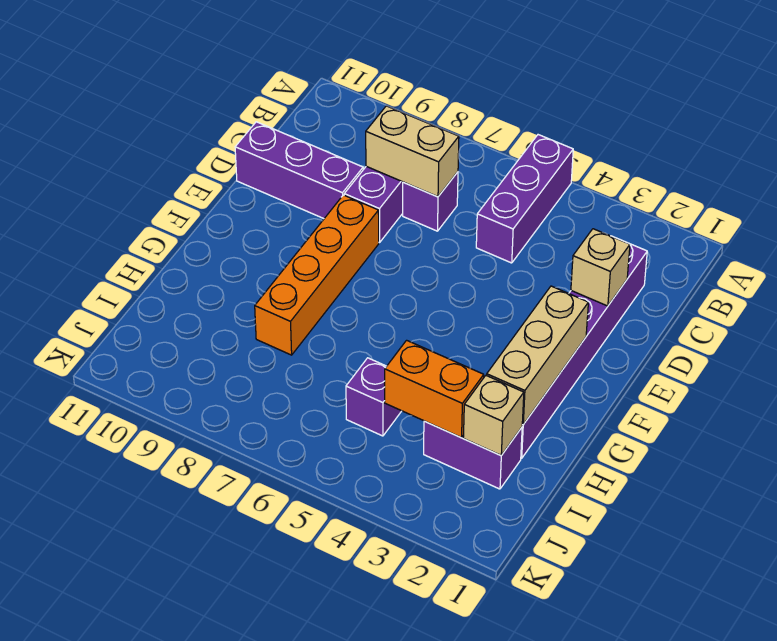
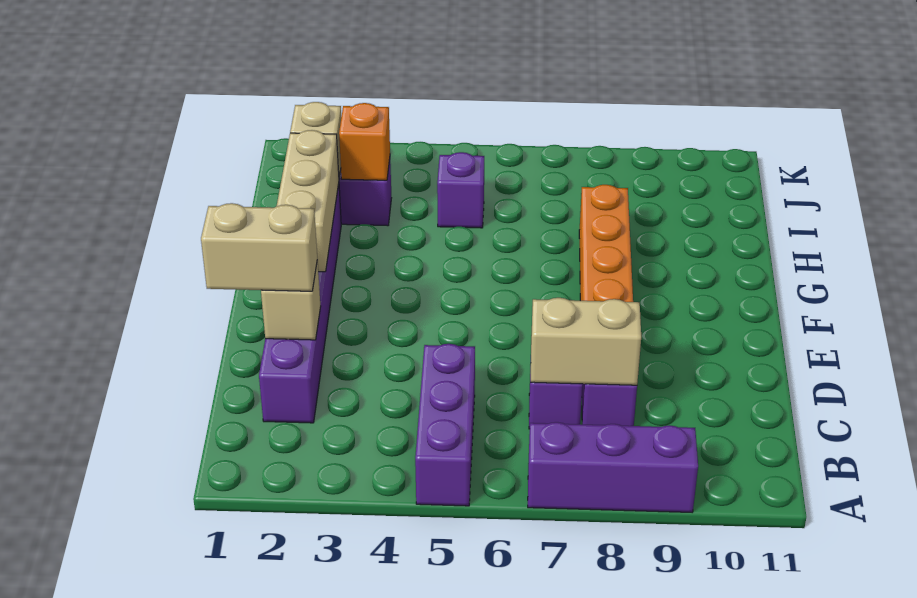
none -> tan 1x2 brick [201,203,317,291]
purple 1x3 brick [235,122,363,219] -> purple 1x3 brick moved to [528,422,698,512]
orange 1x2 brick [385,340,484,438] -> orange 1x1 brick [339,103,390,180]

